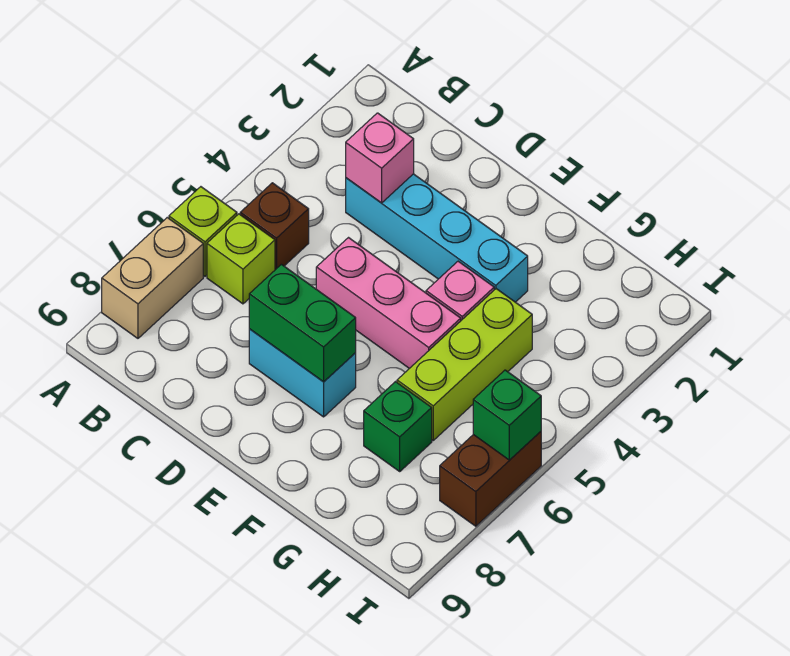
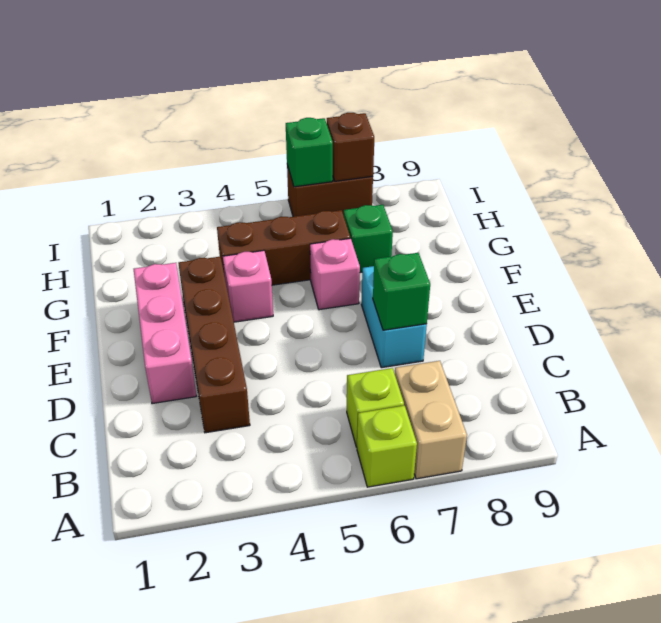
tan 1x2 brick [102,218,203,338] -> tan 1x2 brick turned to [395,361,467,479]
brown 1x1 brick [240,183,309,270] -> brown 1x1 brick moved to [327,113,374,181]
cyan 1x4 brick [346,174,528,302] -> brown 1x4 brick [178,257,250,433]
pink 1x1 brick [346,113,414,203] -> pink 1x1 brick moved to [310,238,360,310]
pink 1x3 brick [316,238,461,368] -> pink 1x3 brick moved to [134,263,196,404]
green 1x2 brick [249,264,356,382] -> green 1x1 brick [373,253,430,330]
lime 1x3 brick [397,289,532,440] -> brown 1x3 brick [217,210,350,285]

